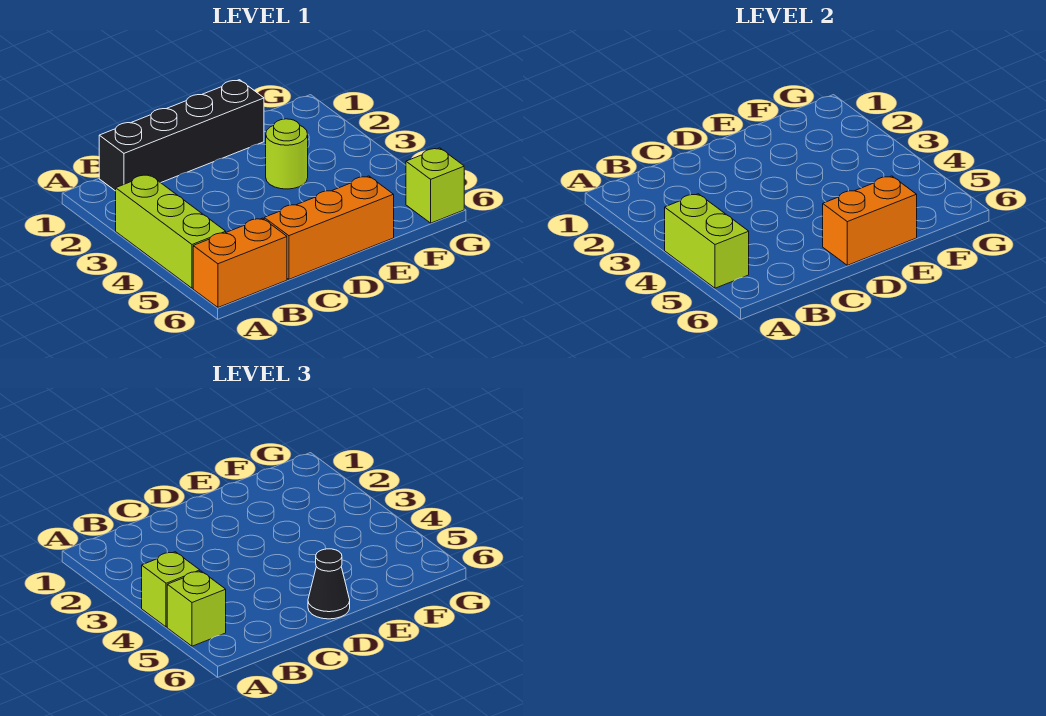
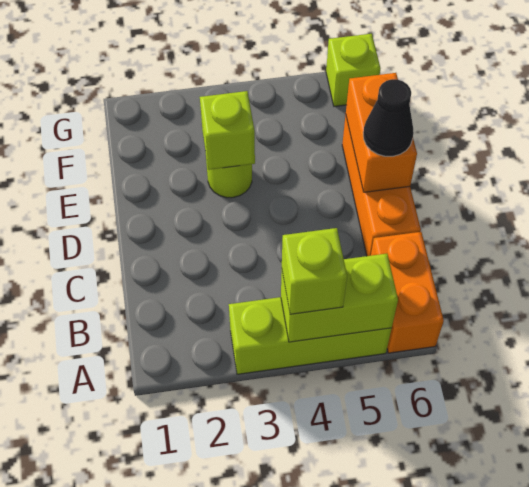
lime 1x1 brick [167,571,226,646] -> lime 1x1 brick moved to [200,91,255,170]
black 1x4 brick [99,80,264,191] -> none

